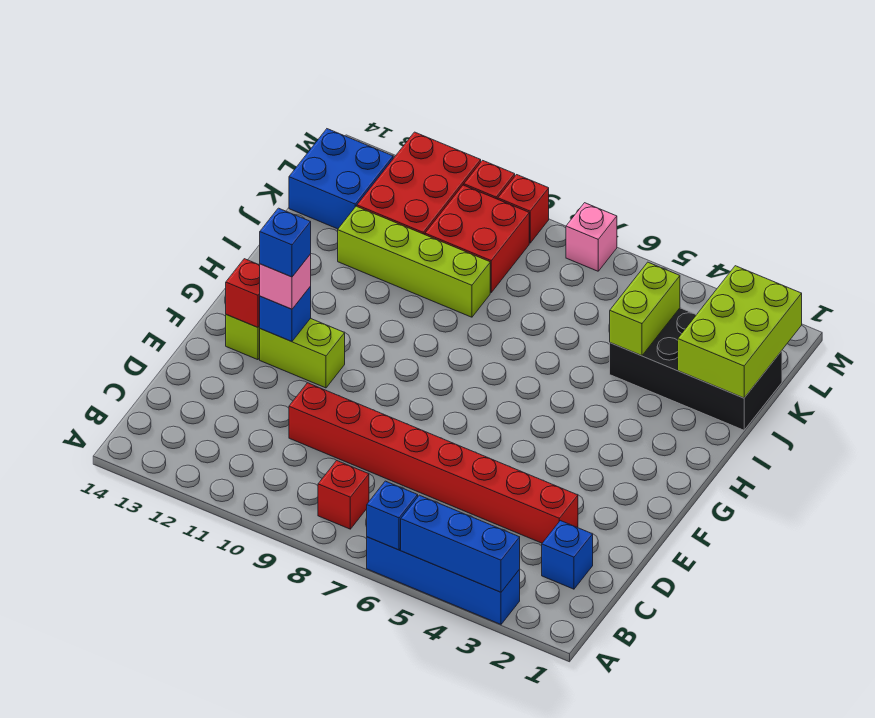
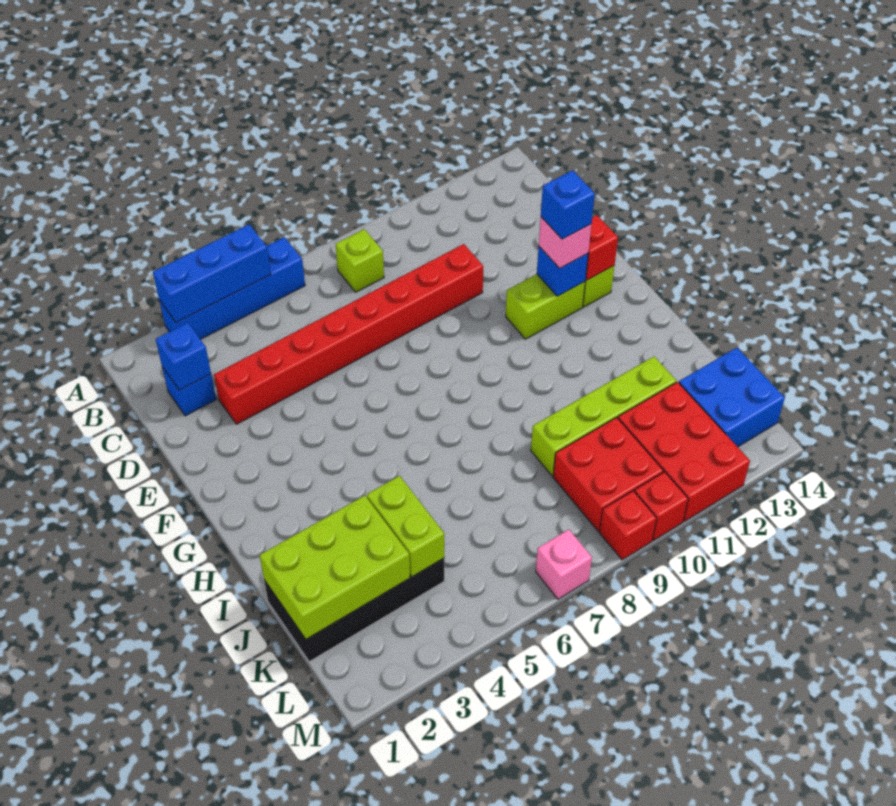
blue 1x1 brick [367,481,418,550] -> blue 1x1 brick moved to [156,322,211,390]
red 1x1 brick [318,461,369,529] -> lime 1x1 brick [336,229,384,292]
lime 2x3 brick [678,266,802,398] -> lime 2x3 brick turned to [260,496,410,639]

